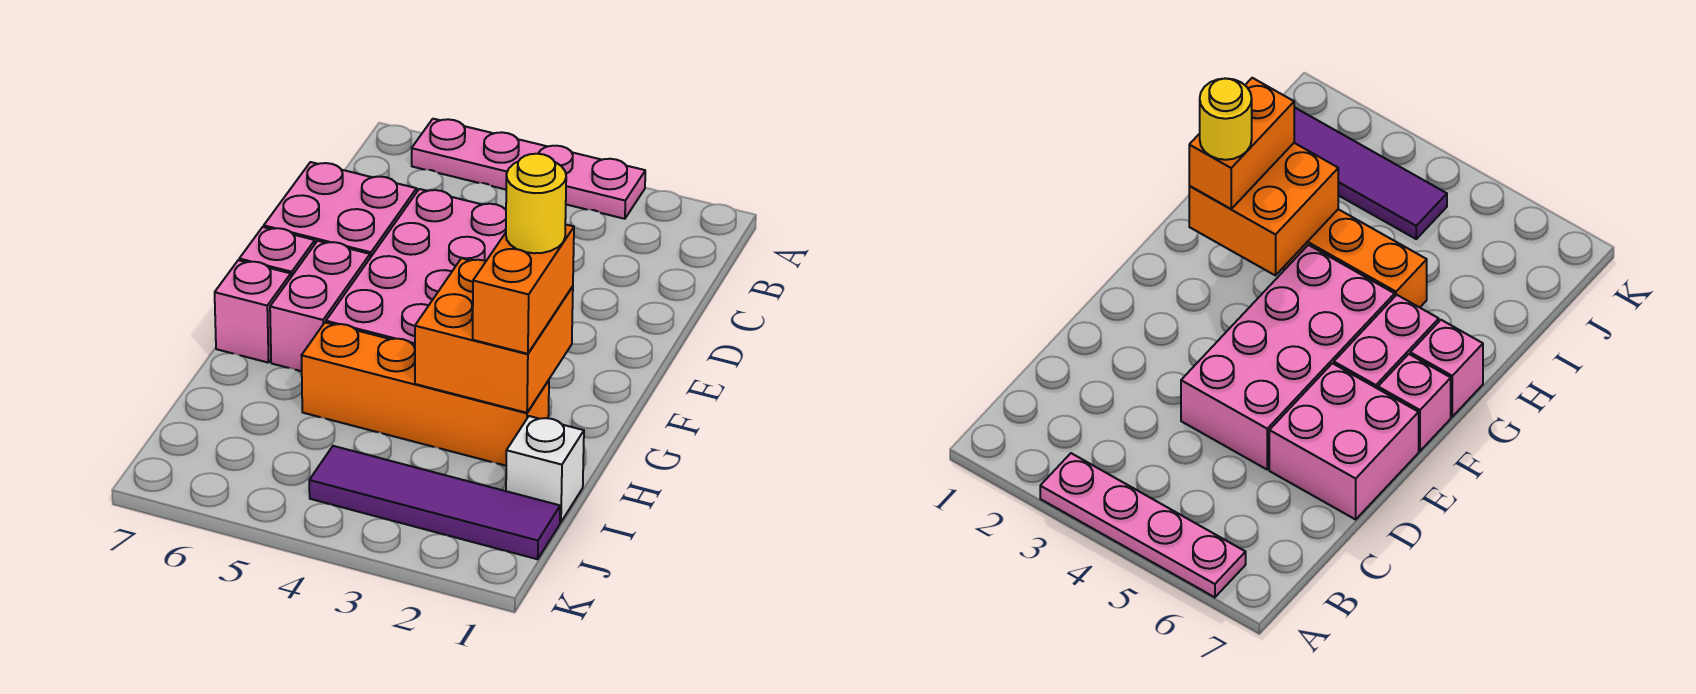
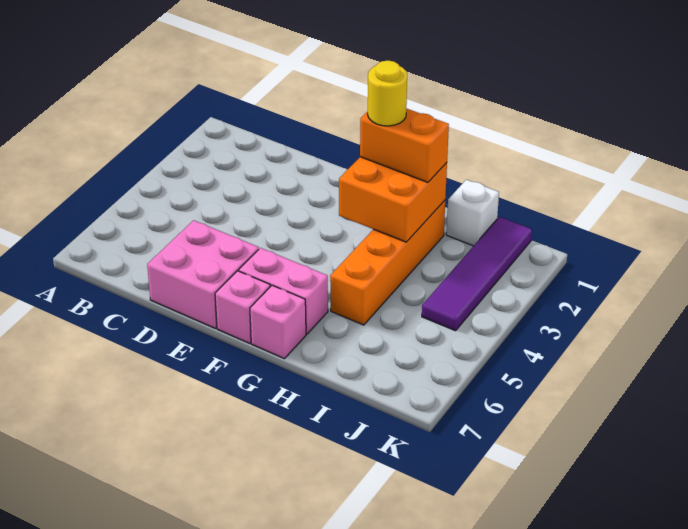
pink 1x4 plate [412,119,645,219] -> none
pink 2x4 brick [326,189,506,345] -> none

